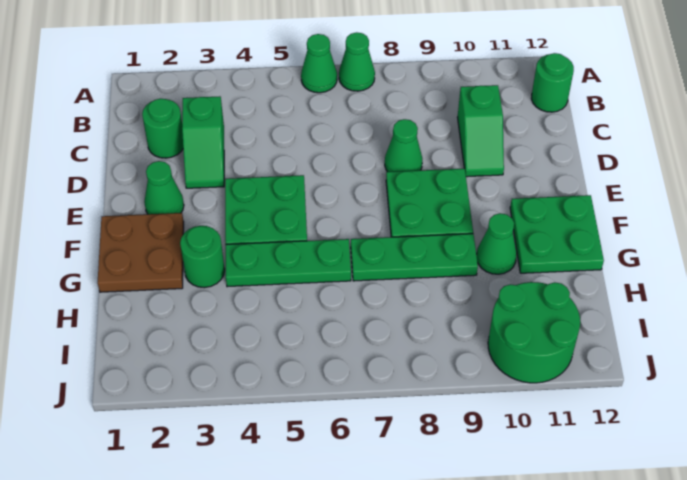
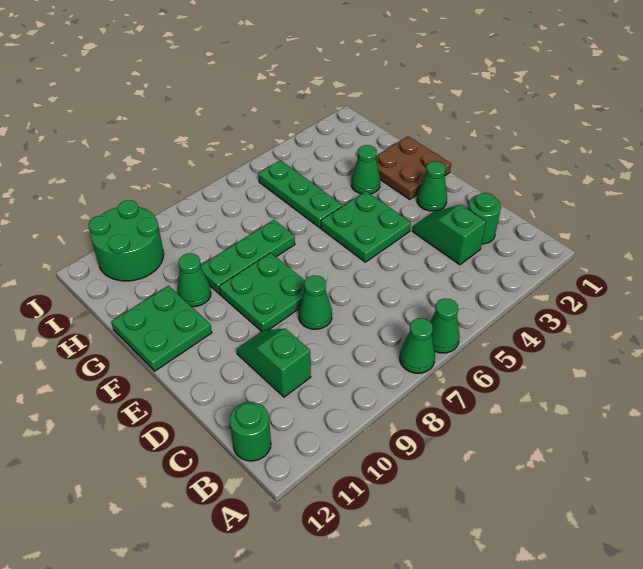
green 1x1 round brick [180,226,225,288] -> green 1x1 cone [351,145,380,194]
green 1x3 plate [226,239,351,287] -> green 1x3 plate turned to [258,160,342,228]

